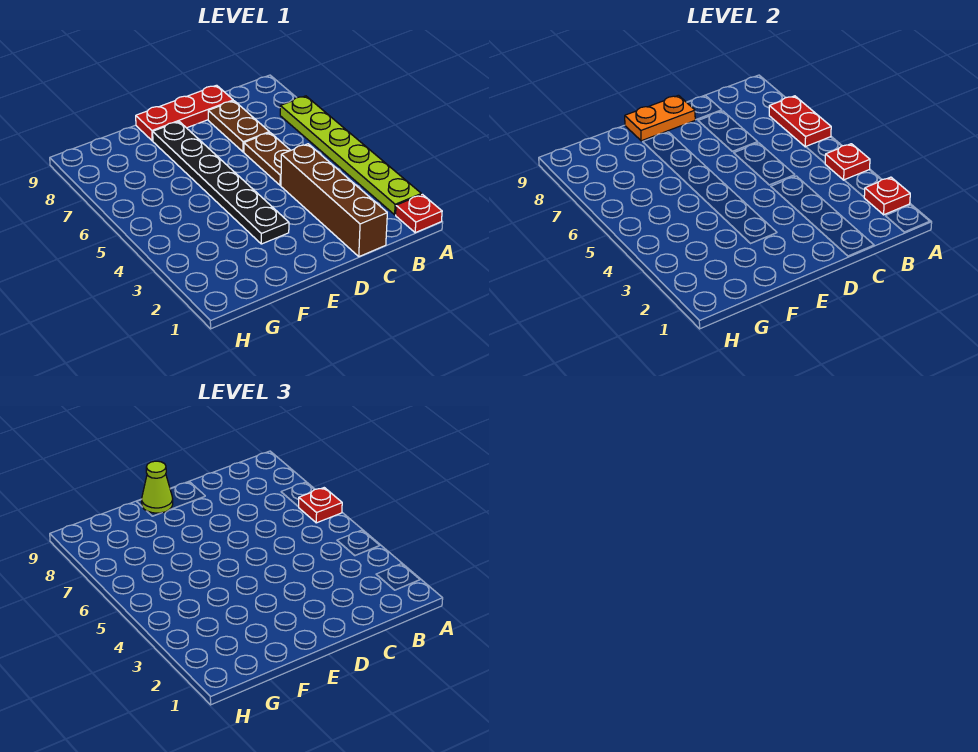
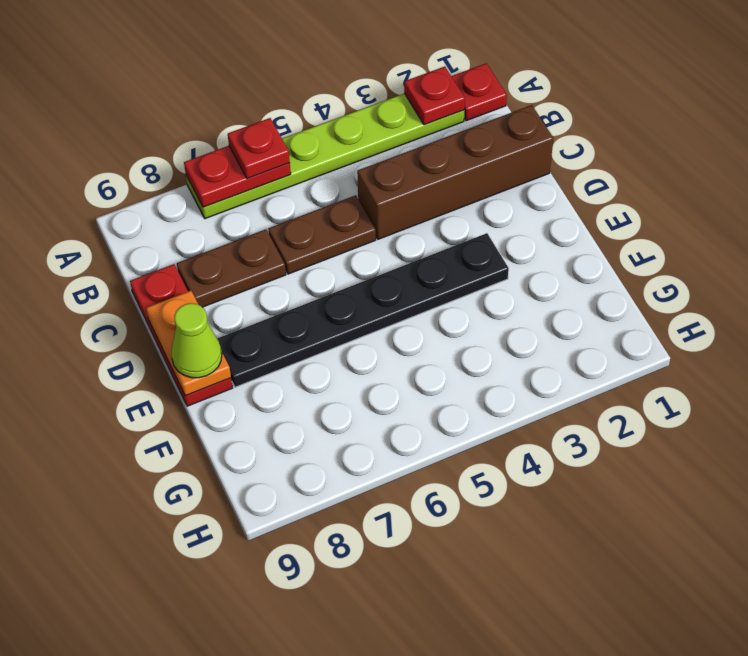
red 1x1 plate [825,144,870,180] -> none

